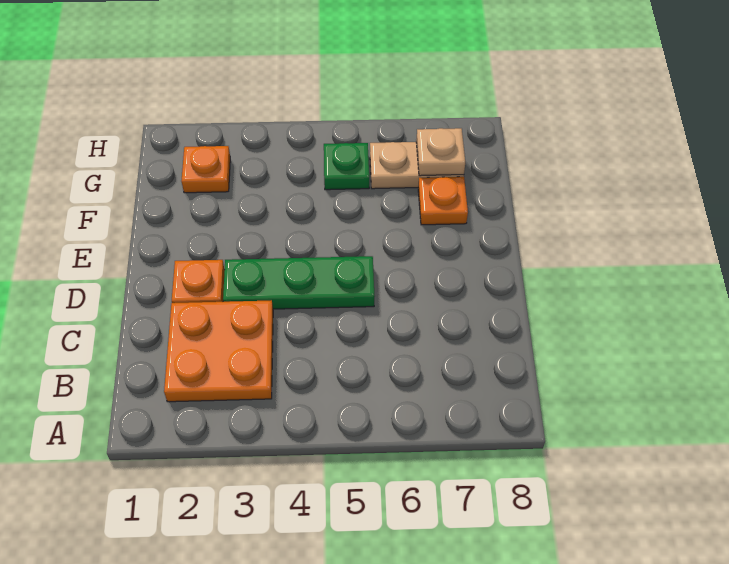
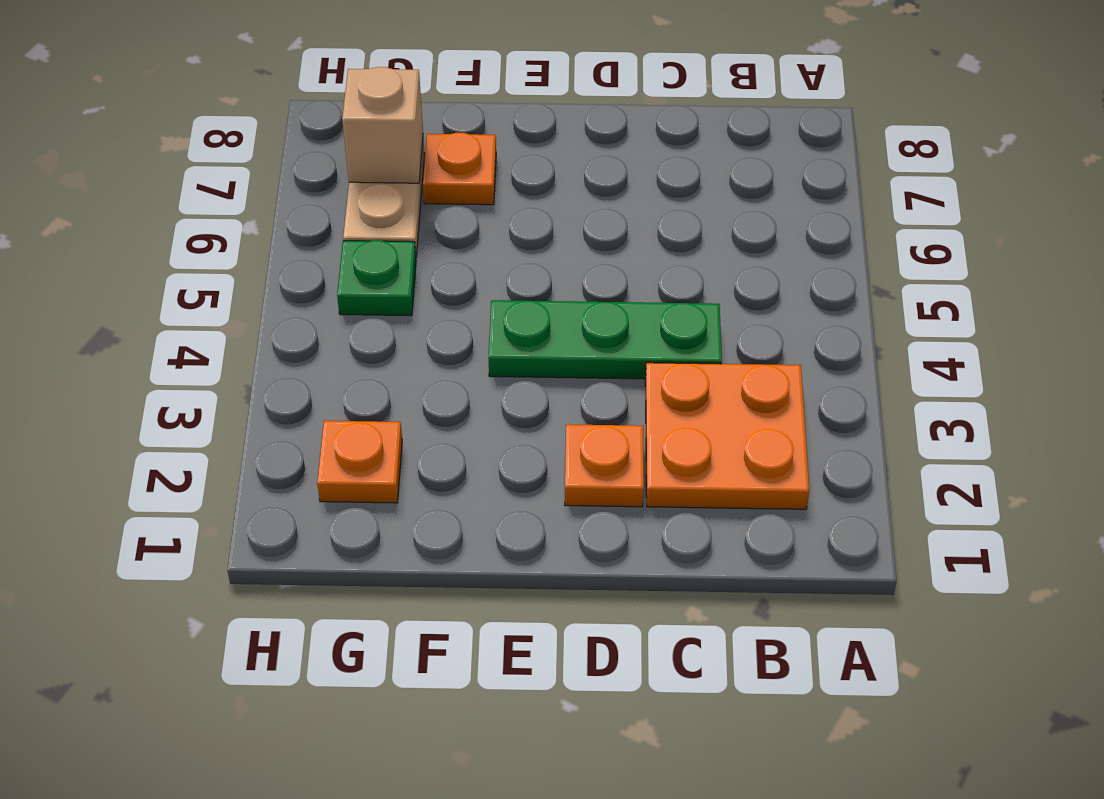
green 1x3 plate [223,256,375,309] -> green 1x3 plate turned to [488,300,722,379]
tan 1x1 plate [416,128,465,176] -> tan 1x1 brick [342,67,423,183]

